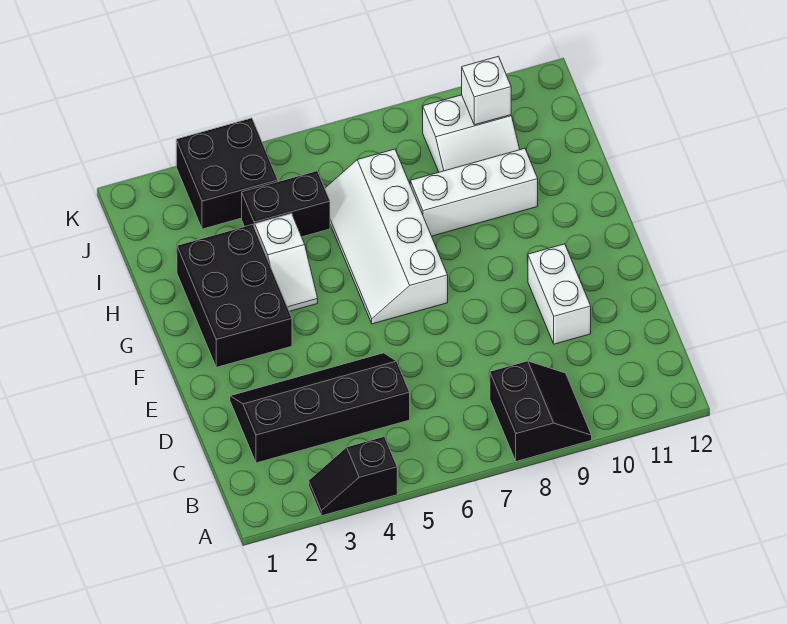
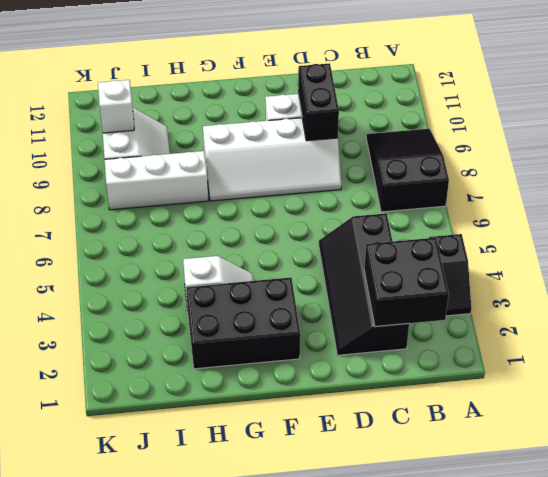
black 2x2 slope [490,361,592,461] -> black 2x3 slope [366,129,449,212]
white 2x4 slope [325,149,448,324] -> white 2x4 slope moved to [203,118,341,201]
white 1x3 brick [410,149,538,236] -> white 1x3 brick turned to [105,151,208,210]
black 1x2 brick [242,171,330,237] -> black 1x2 brick moved to [298,63,339,141]
black 2x2 brick [176,118,278,229] -> black 2x2 brick moved to [364,238,449,327]

